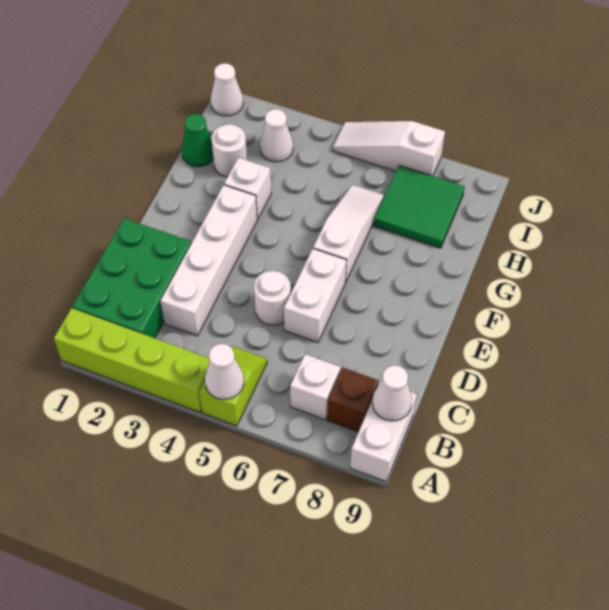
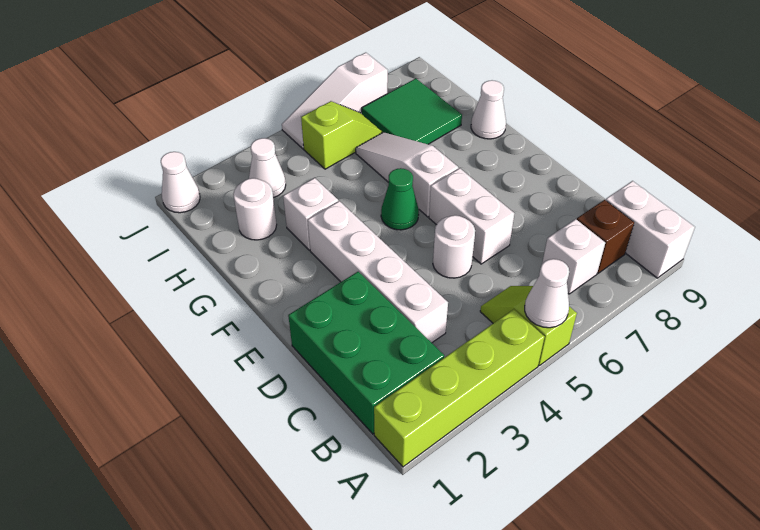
white 1x1 cone [372,365,412,421] -> white 1x1 cone moved to [471,80,506,139]
green 1x1 cone [182,114,213,167] -> green 1x1 cone moved to [381,168,419,230]
none -> lime 1x2 slope [301,101,382,169]

